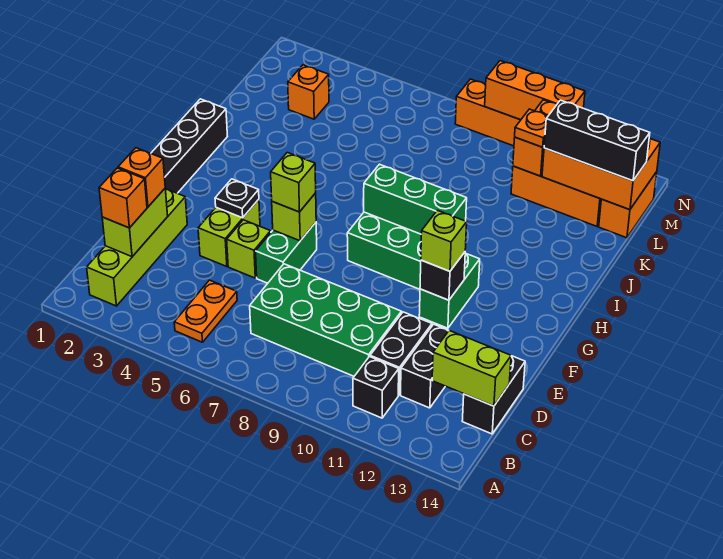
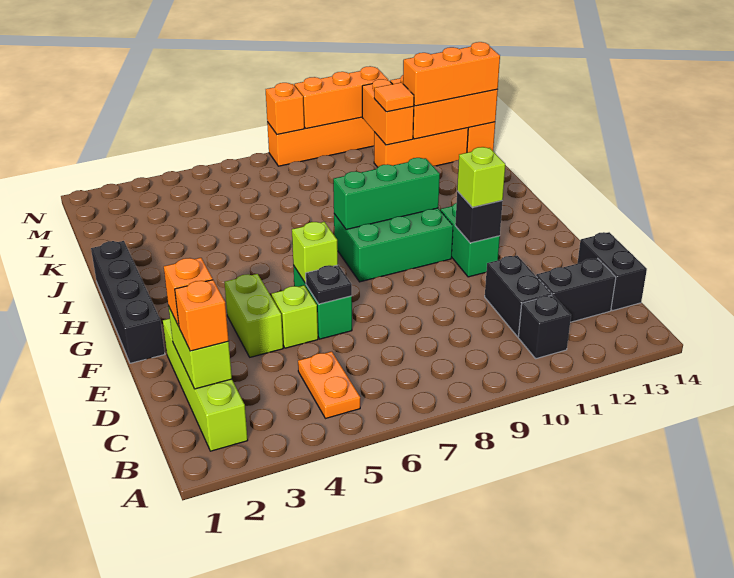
green 2x4 brick [250,264,401,376] -> none
black 1x2 brick [401,324,449,408] -> black 1x2 brick turned to [536,259,616,322]
lime 1x2 brick [432,331,511,406] -> none
black 1x1 plate [215,179,259,218] -> black 1x1 plate moved to [306,265,352,304]
lime 1x1 brick [271,153,316,212] -> none
orange 1x1 brick [288,65,329,119] -> orange 1x1 brick moved to [266,83,304,134]
orange 1x1 plate [515,109,548,147] -> orange 1x1 tile [374,83,414,112]
black 1x3 brick [544,100,650,181] -> orange 1x3 brick [403,42,500,106]

